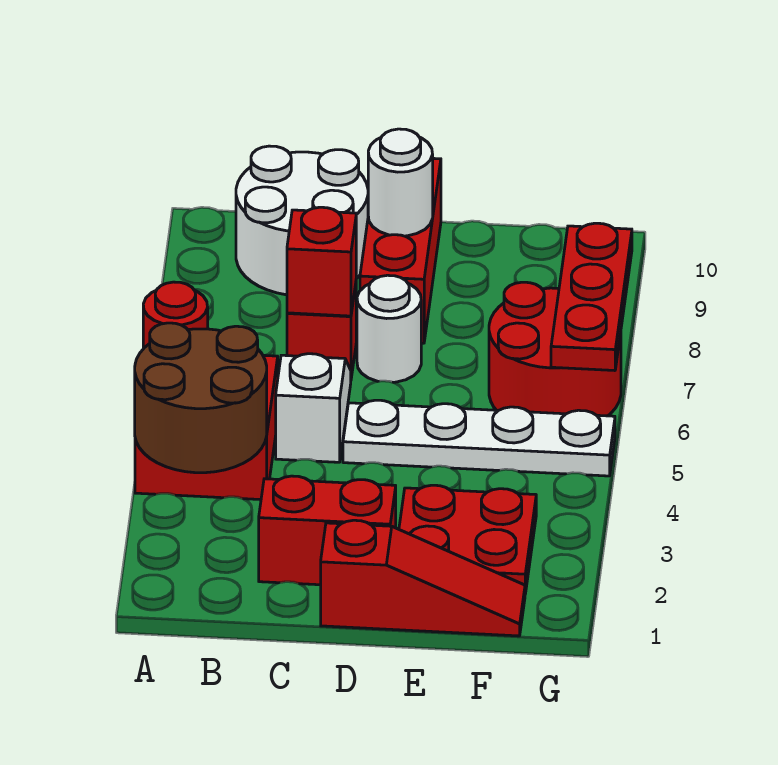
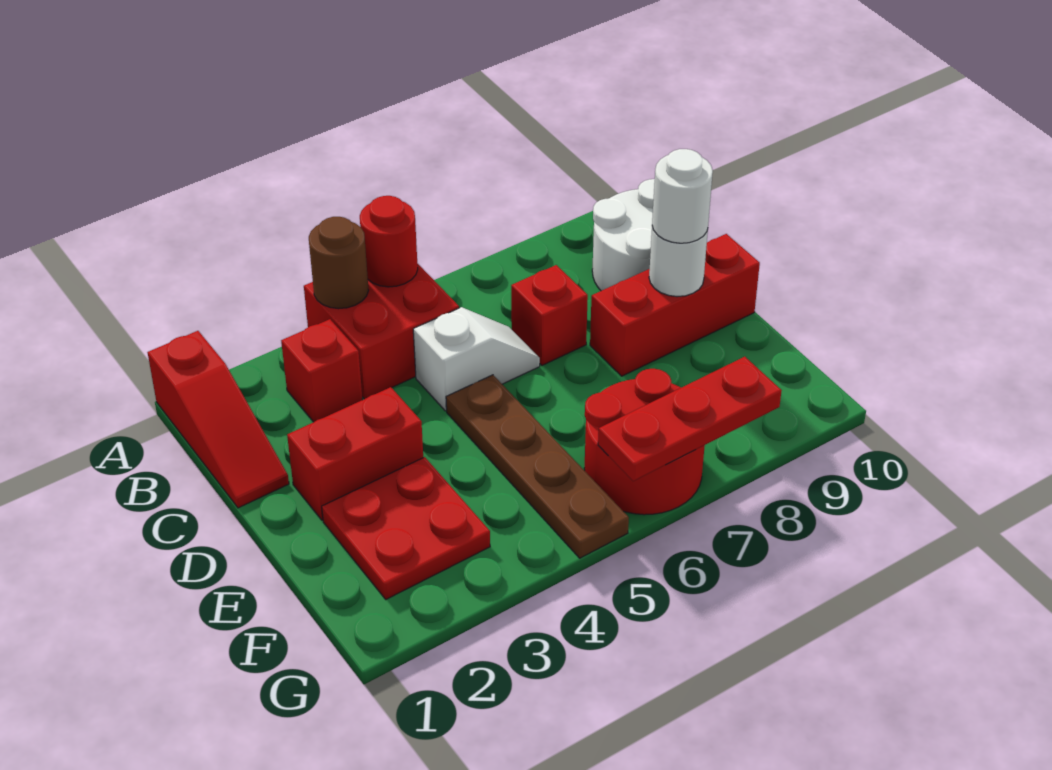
brown 2x2 round brick [135,323,267,473] -> brown 1x1 round brick [309,217,369,309]
red 1x2 brick [259,476,396,585] -> red 1x2 brick turned to [287,387,423,520]
red 1x1 brick [287,207,356,316] -> red 1x1 brick moved to [281,319,362,422]
red 1x3 slope [321,520,525,636] -> red 1x3 slope moved to [148,331,289,508]
white 1x4 plate [343,400,615,476] -> brown 1x4 plate [446,375,629,558]
white 1x1 round brick [357,275,421,382] -> white 1x1 round brick moved to [652,149,713,243]

